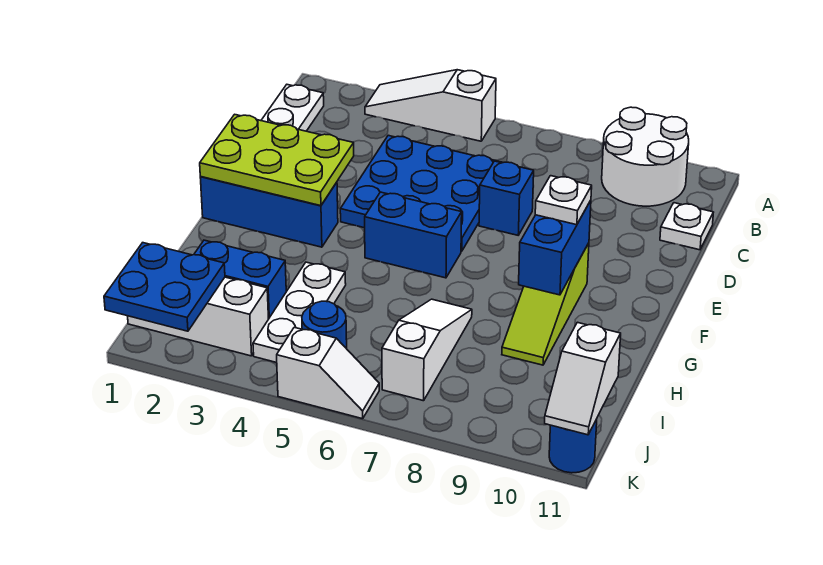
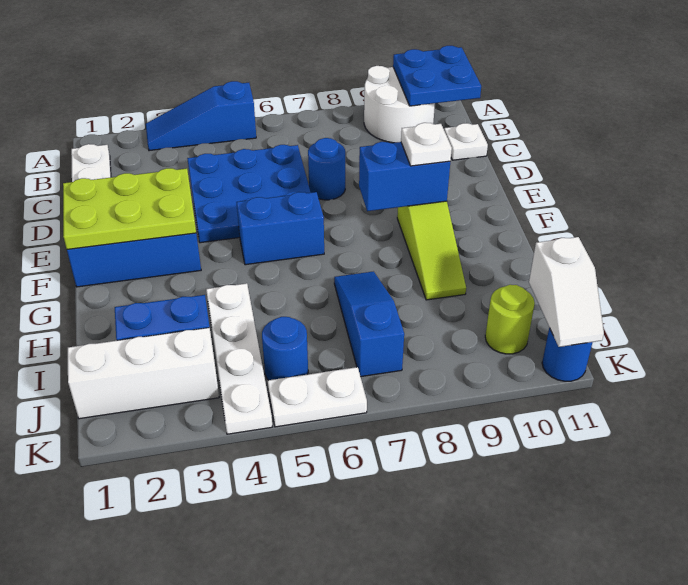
white 1x3 slope [365,70,496,141] -> blue 1x3 slope [146,81,256,151]
blue 1x1 brick [479,161,534,235] -> blue 1x1 round brick [308,138,345,200]
blue 1x2 brick [519,200,591,295] -> blue 1x2 brick turned to [359,142,450,211]
white 1x3 plate [253,262,346,363] -> white 1x4 plate [206,283,272,434]
white 1x3 slope [382,299,472,401] -> blue 1x3 slope [334,272,404,377]
blue 2x2 plate [104,243,225,331] -> blue 2x2 plate moved to [393,46,481,106]
none -> lime 1x1 round brick [485,285,535,354]
white 1x2 slope [277,327,379,419] -> white 1x2 plate [268,367,367,427]

